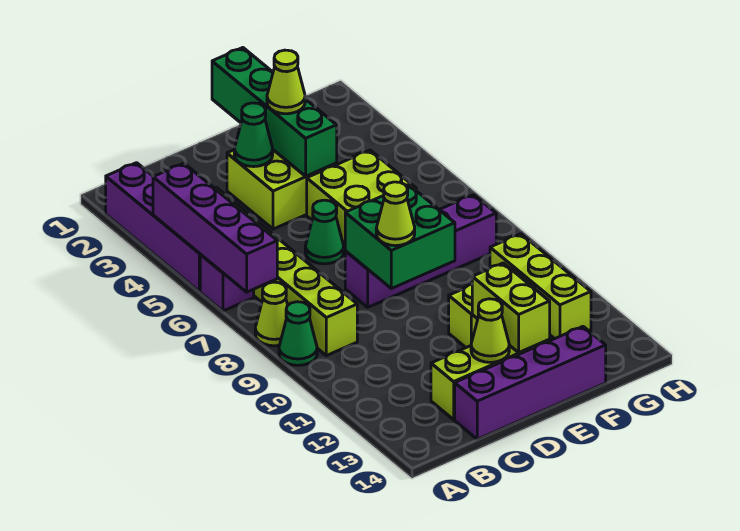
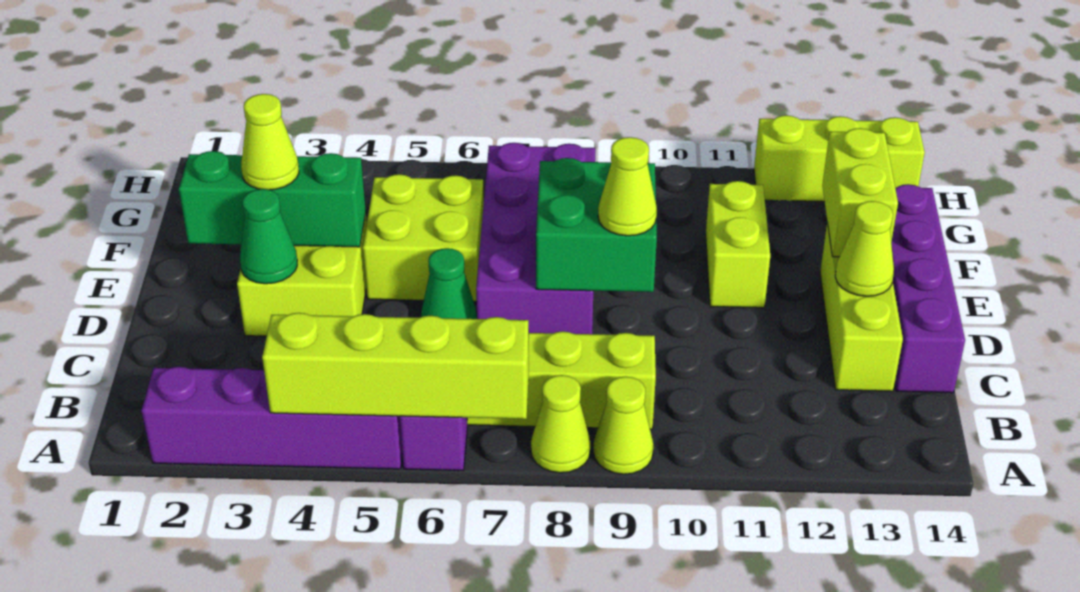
purple 1x4 brick [153,163,277,292] -> lime 1x4 brick [262,313,529,419]
green 1x1 cone [279,302,317,365] -> lime 1x1 cone [593,376,654,474]
purple 1x4 brick [345,195,496,307] -> purple 2x4 brick [476,143,595,334]
green 1x4 brick [212,48,337,176] -> green 1x3 brick [179,151,366,247]
lime 1x2 brick [472,263,550,353] -> lime 1x2 brick turned to [822,128,898,257]
lime 1x3 brick [490,234,591,339] -> lime 1x3 brick moved to [754,115,925,202]

